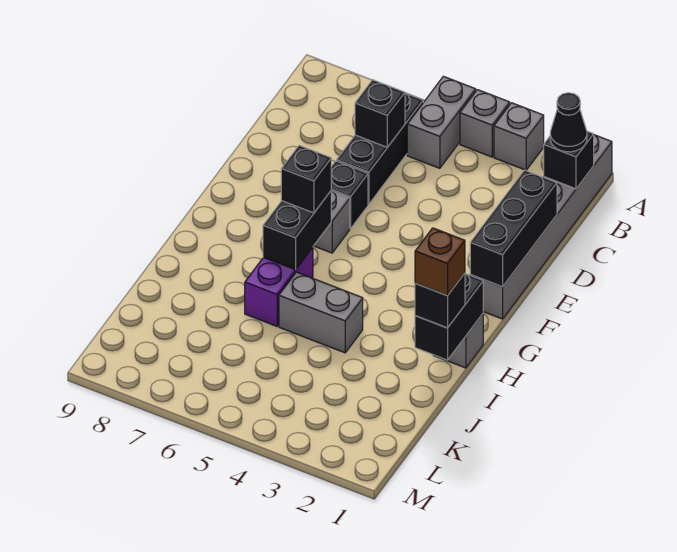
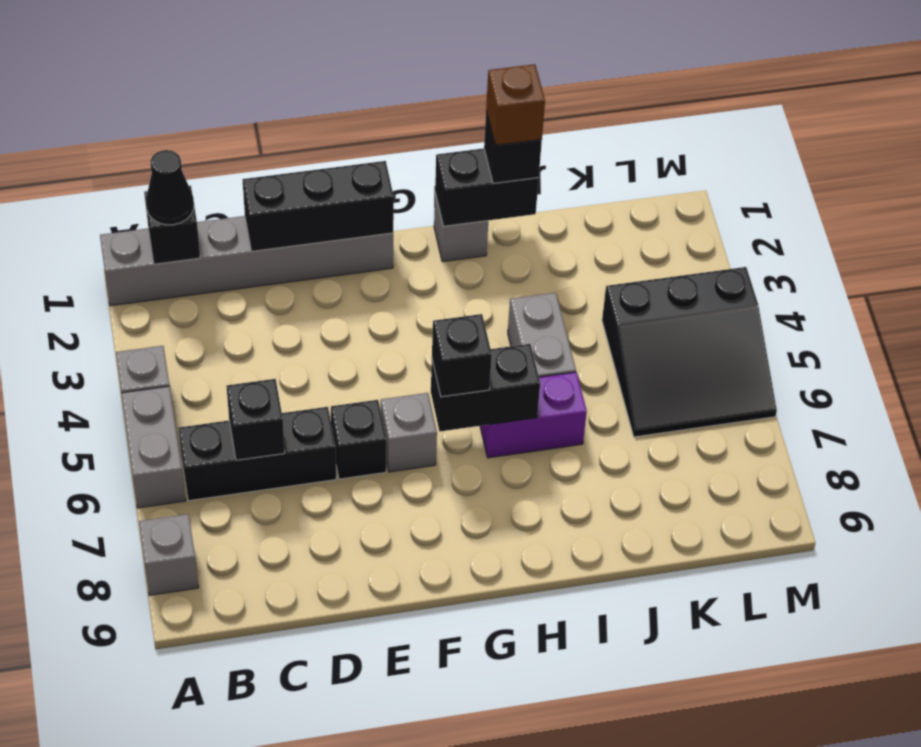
grey 1x1 brick [494,103,544,170] -> grey 1x1 brick moved to [139,514,199,595]
grey 1x2 brick [407,76,476,168] -> grey 1x2 brick turned to [121,386,186,508]
none -> black 3x3 slope [602,267,777,437]

